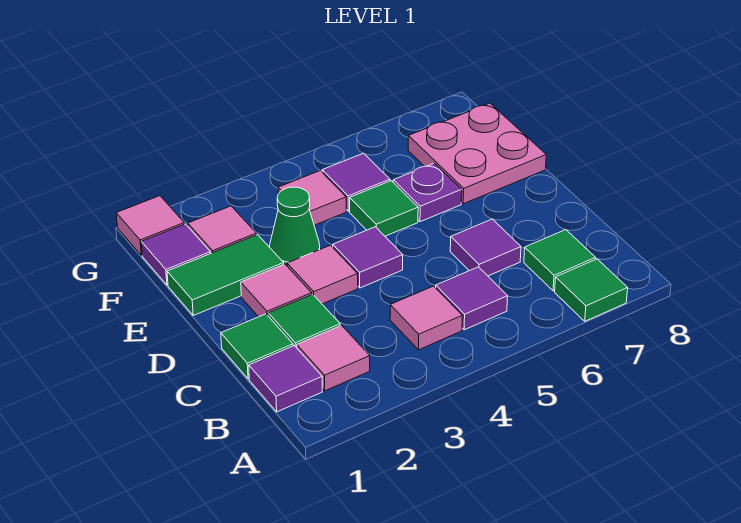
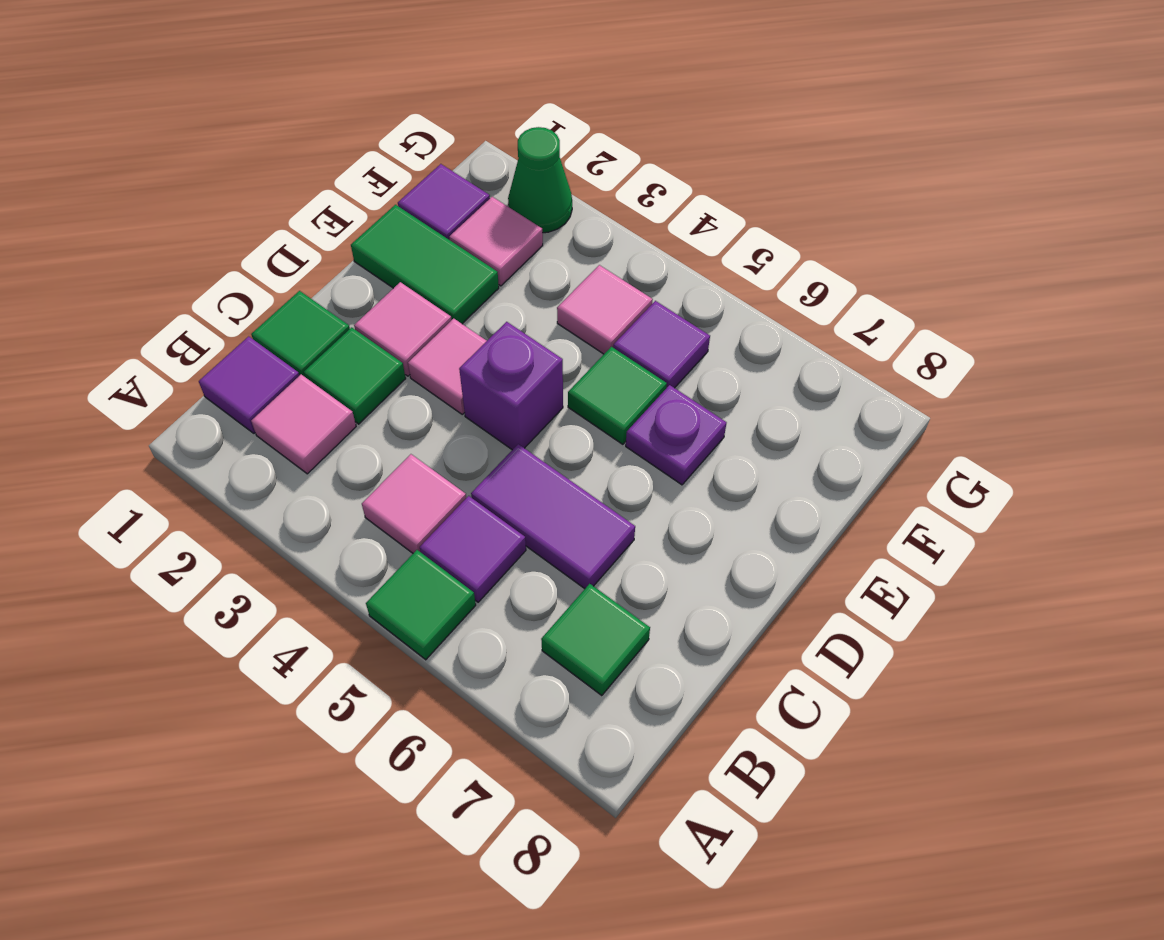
green 1x1 tile [555,259,628,321] -> green 1x1 tile moved to [366,550,476,660]
purple 1x1 tile [450,219,521,276] -> purple 1x2 tile [471,444,635,589]
purple 1x1 tile [333,227,403,288] -> purple 1x1 brick [459,322,563,450]
green 1x1 cone [270,187,320,266] -> green 1x1 cone moved to [508,127,572,233]
pink 2x2 plate [408,103,546,204] -> none
pink 1x1 tile [116,196,184,255] -> none

